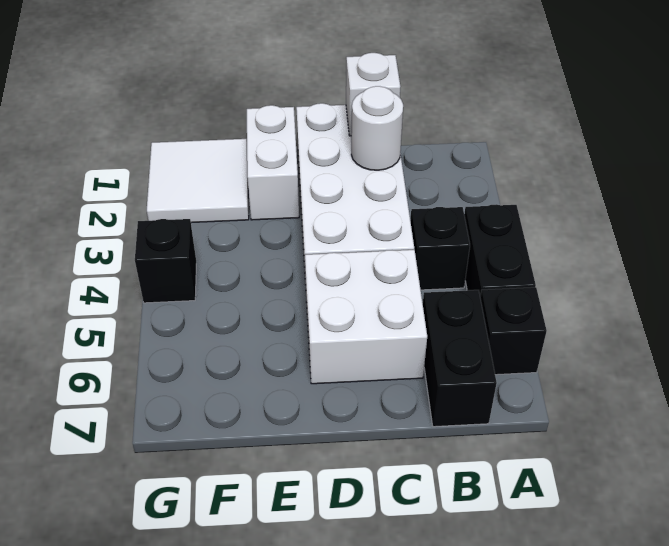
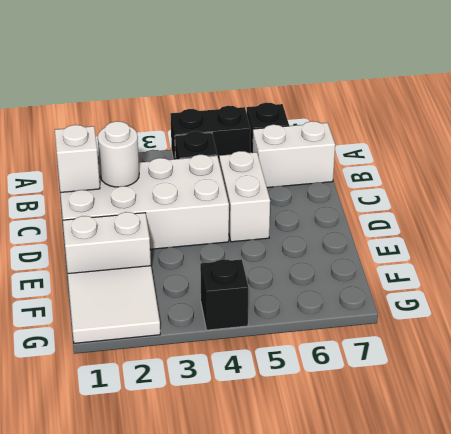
black 1x2 brick [423,290,497,427] -> white 1x2 brick [252,121,335,188]
white 2x2 brick [305,250,427,384] -> white 1x2 brick [219,151,270,242]

